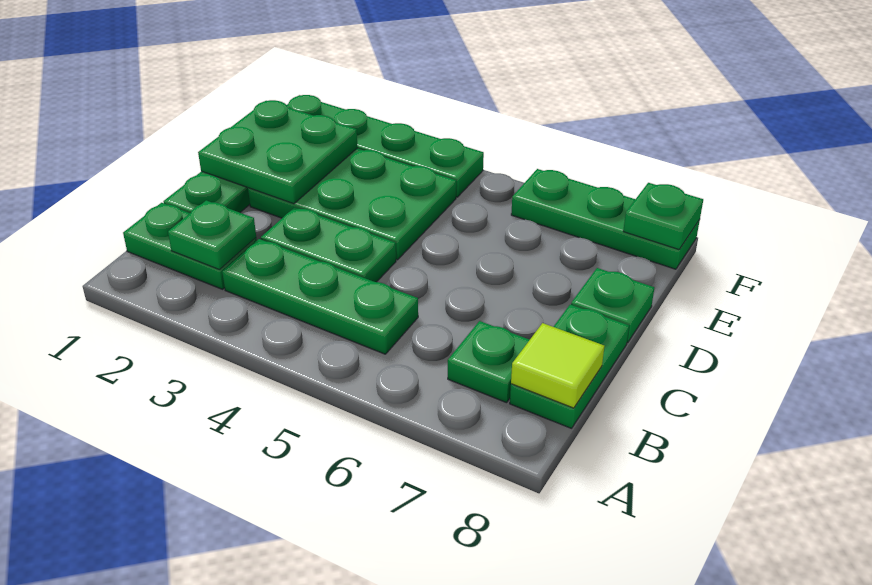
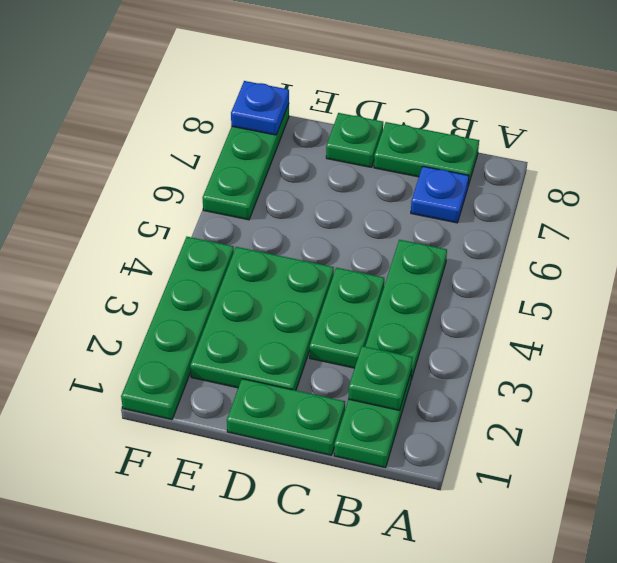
green 1x1 plate [448,321,529,403] -> blue 1x1 plate [411,166,469,223]
lime 1x1 tile [511,323,604,408] -> none
green 2x2 plate [198,100,358,204] -> none
green 1x1 plate [623,183,703,250] -> blue 1x1 plate [231,81,289,135]

